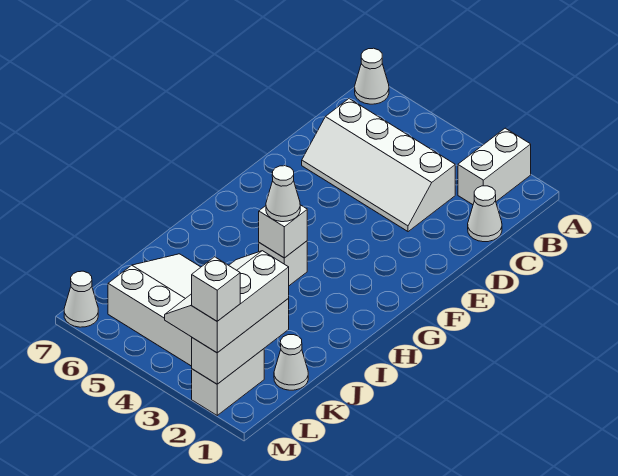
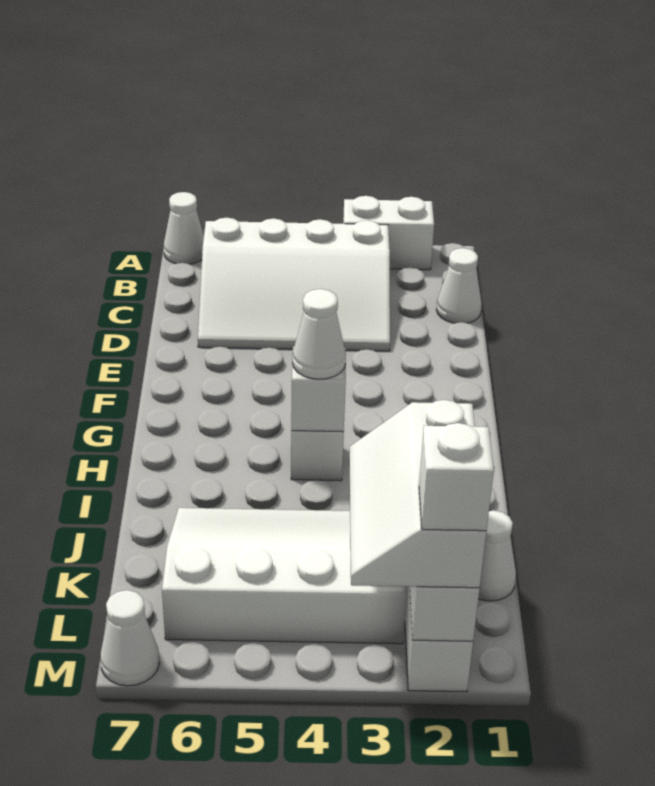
white 1x2 brick [458,128,531,205] -> white 1x2 brick turned to [343,196,434,270]
white 2x4 slope [302,99,455,232] -> white 3x4 slope [198,218,390,351]

